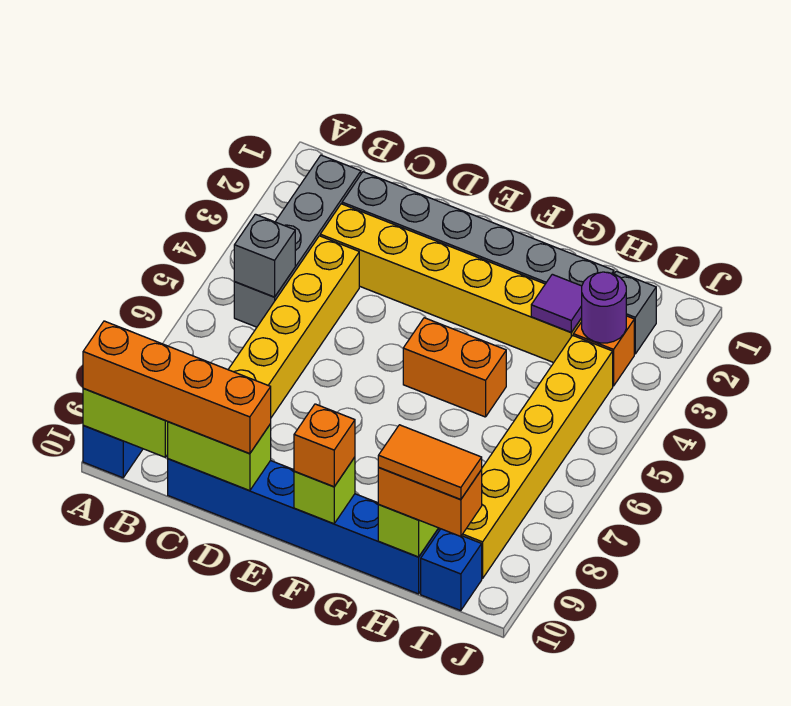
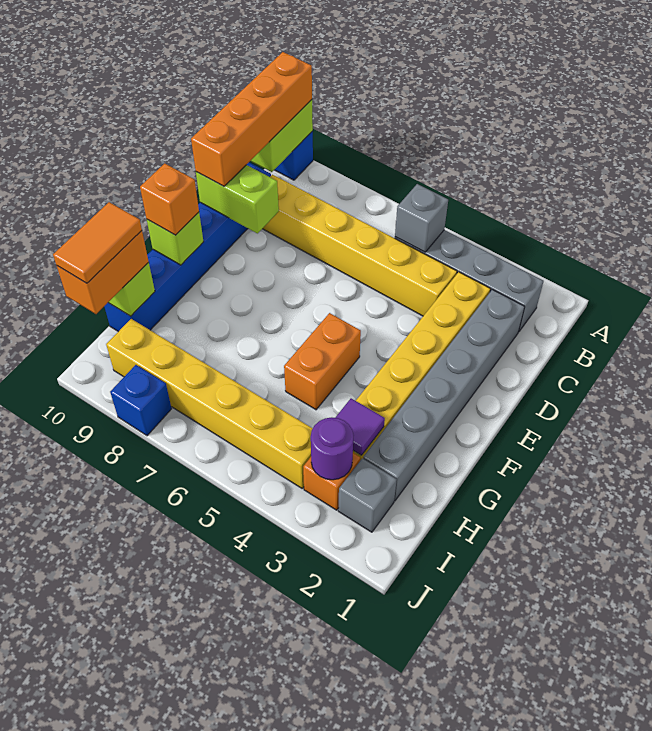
lime 1x2 brick [168,422,271,491] -> lime 1x2 brick turned to [196,165,279,233]
blue 1x1 brick [421,529,482,611] -> blue 1x1 brick moved to [110,365,172,436]

